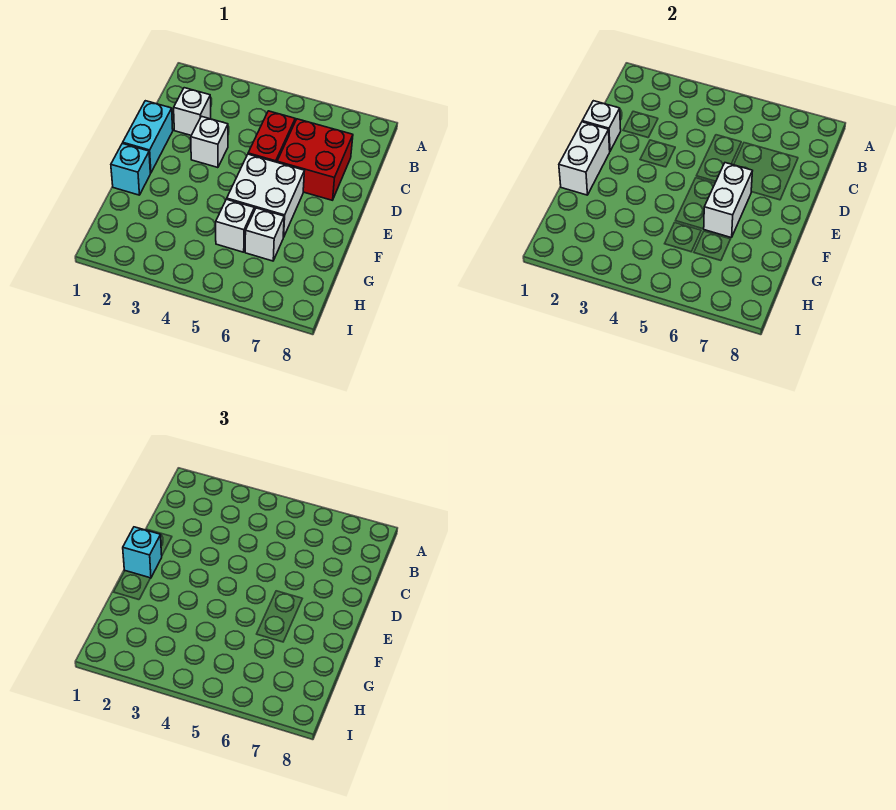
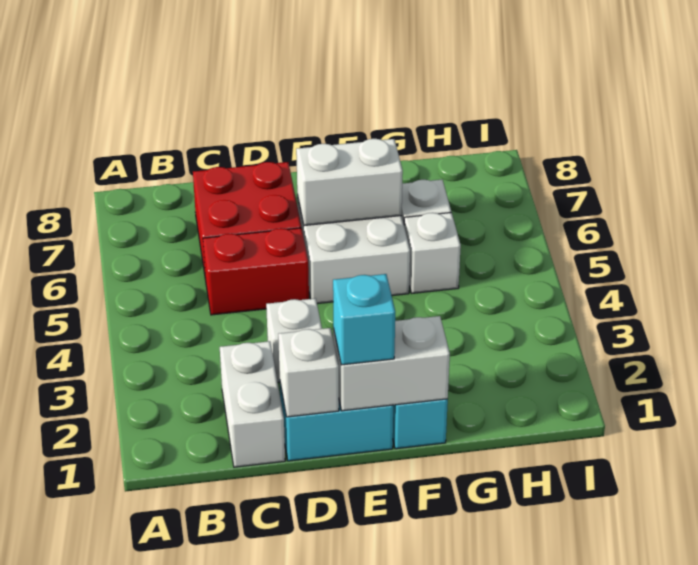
white 1x1 brick [174,88,211,135] -> white 1x2 brick [220,341,285,467]

